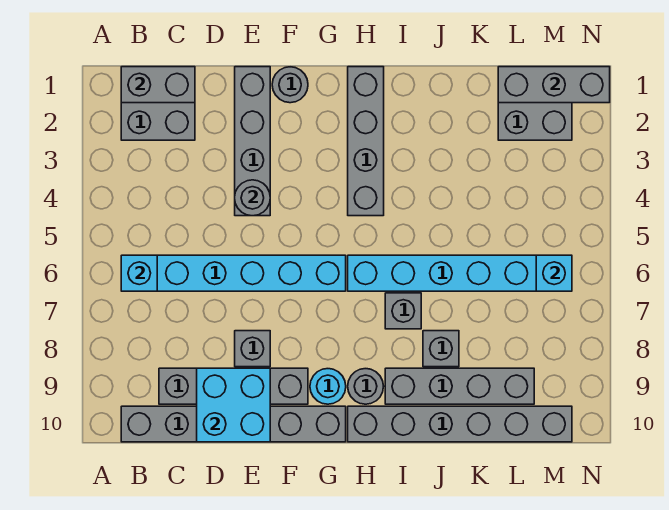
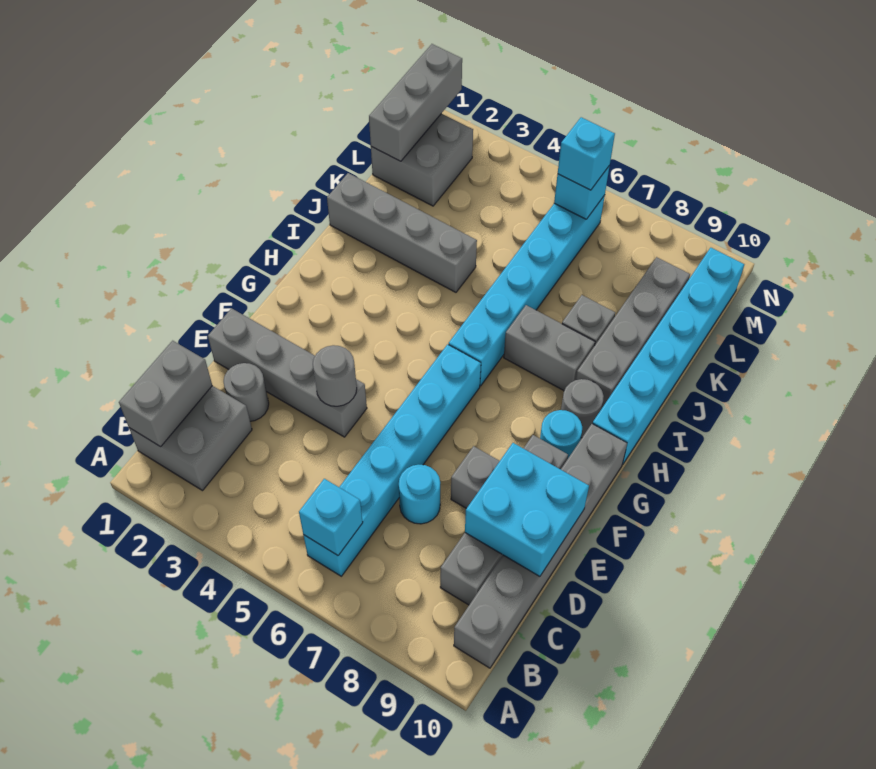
none -> cyan 1x1 round brick [399,465,440,524]
grey 1x1 round brick [272,67,308,103] -> grey 1x1 round brick moved to [223,363,269,421]
grey 1x4 brick [348,67,384,216] -> grey 1x4 brick moved to [327,173,477,292]
grey 1x6 brick [348,406,572,442] -> cyan 1x6 brick [592,248,744,465]
grey 1x1 brick [385,293,421,329] -> grey 1x2 brick [504,305,595,391]
none -> cyan 1x1 brick [558,117,615,190]

